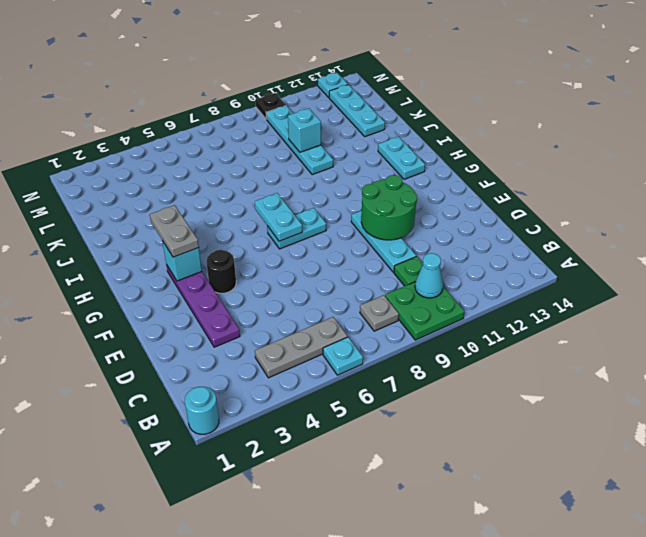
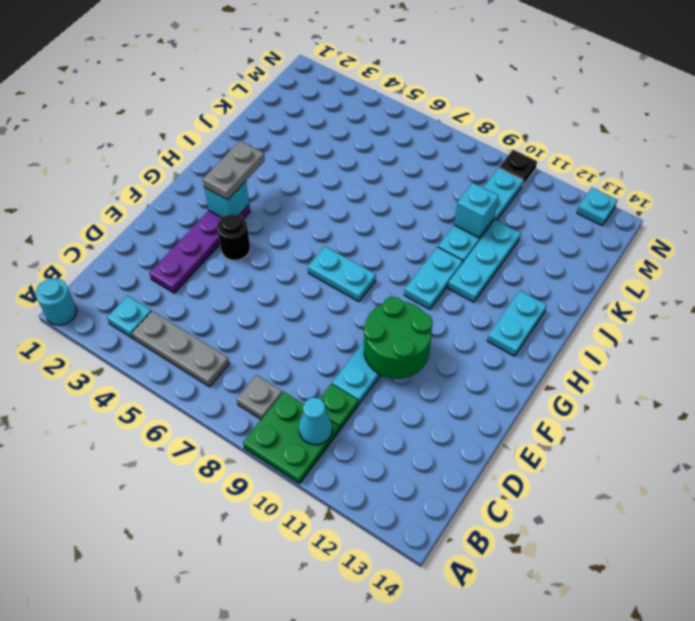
cyan 1x1 plate [323,337,363,375] -> cyan 1x1 plate moved to [107,296,151,338]
cyan 1x2 plate [255,193,302,241] -> cyan 1x2 plate moved to [404,247,463,309]
cyan 1x3 plate [329,85,385,137] -> cyan 1x3 plate moved to [448,220,521,302]

